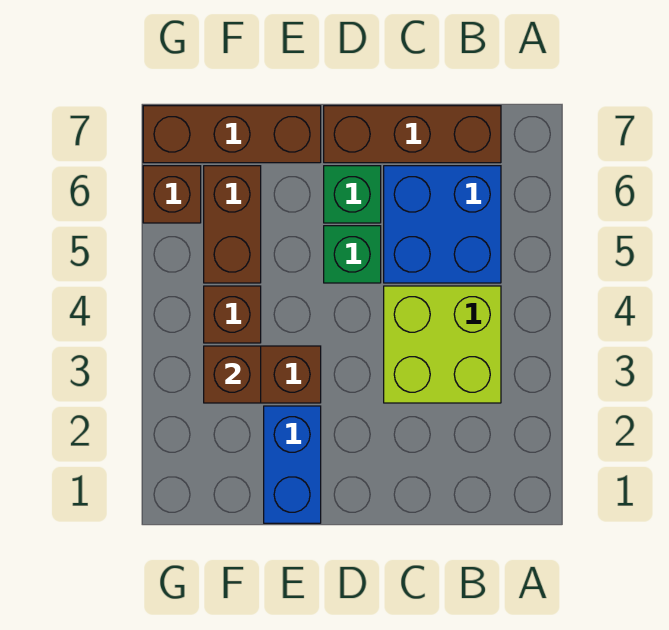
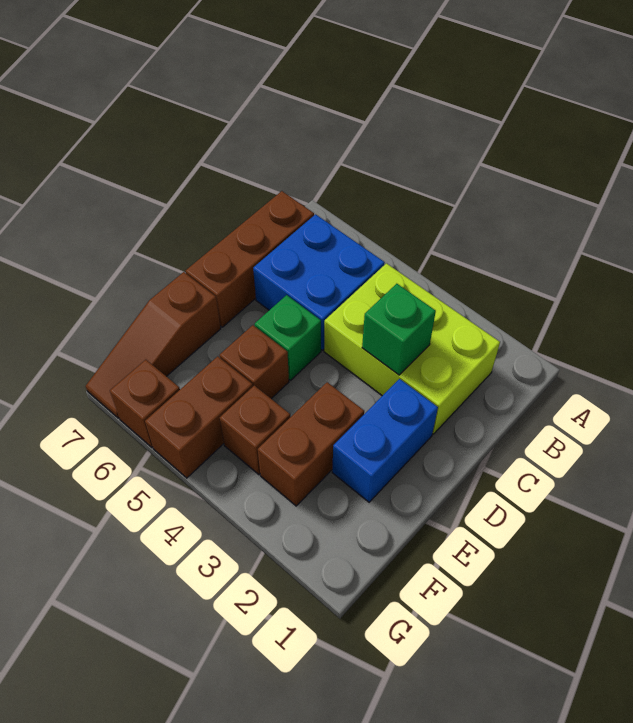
lime 2x2 brick [384,286,501,403] -> lime 2x3 brick [324,263,500,434]
green 1x1 brick [324,166,381,223] -> green 1x1 brick moved to [362,284,436,375]
blue 1x2 brick [264,406,321,523] -> blue 1x2 brick turned to [332,379,438,502]
brown 1x3 brick [143,106,321,163] -> brown 1x3 slope [86,272,221,418]
brown 1x1 brick [204,346,261,403] -> brown 1x1 brick moved to [220,325,289,399]
brown 1x2 brick [204,166,261,283] -> brown 1x2 brick turned to [145,356,253,478]

